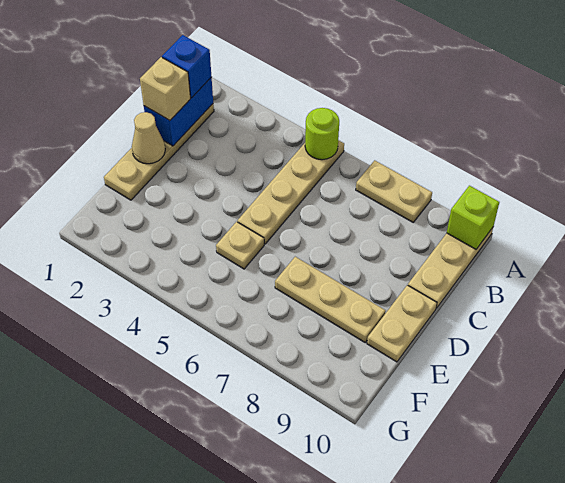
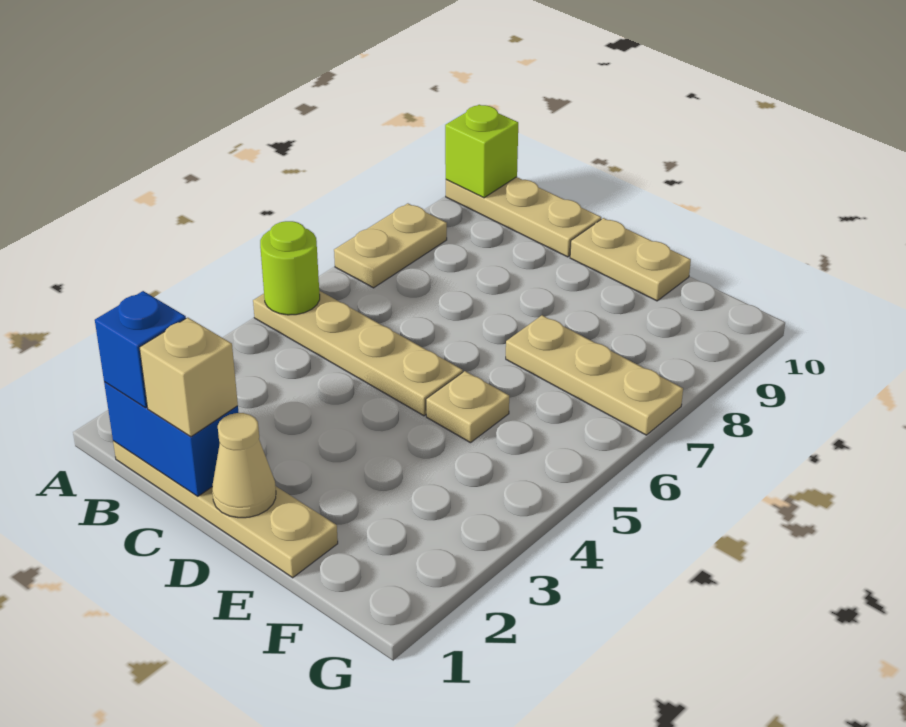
tan 1x3 plate [275,257,386,342] -> tan 1x3 plate turned to [506,315,683,435]

